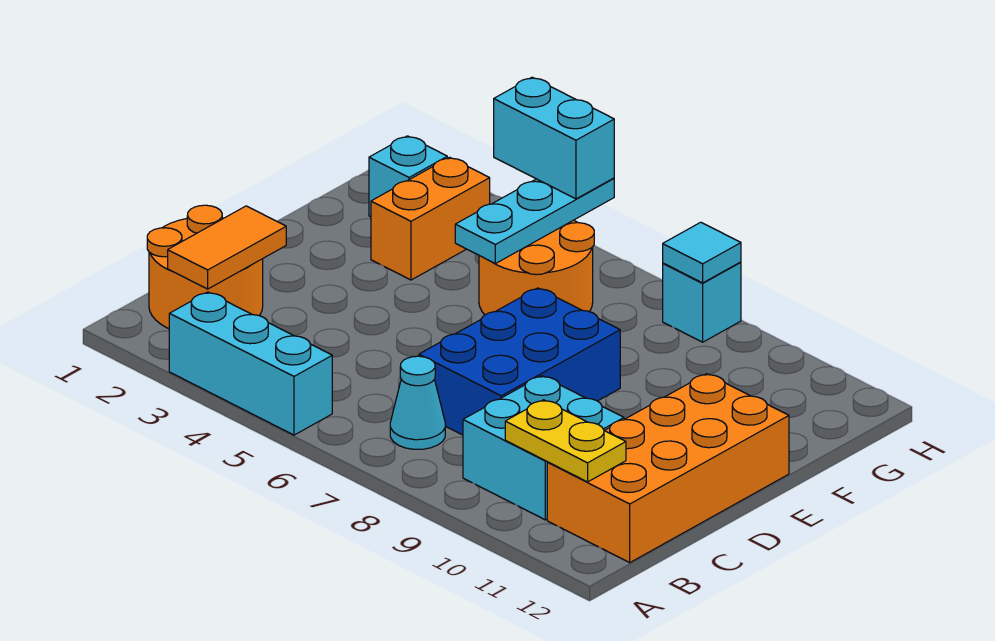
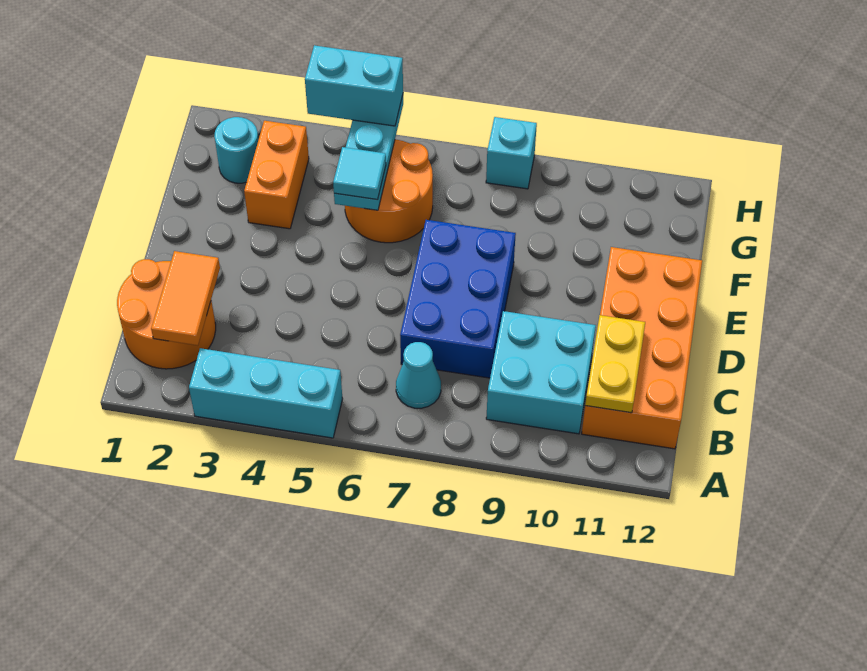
yellow 1x2 plate [505,400,626,482] -> yellow 1x2 plate turned to [585,315,645,413]
cyan 1x1 brick [369,136,447,217] -> cyan 1x1 round brick [214,117,259,183]
cyan 1x1 tile [663,222,741,283] -> cyan 1x1 tile moved to [333,147,386,200]

